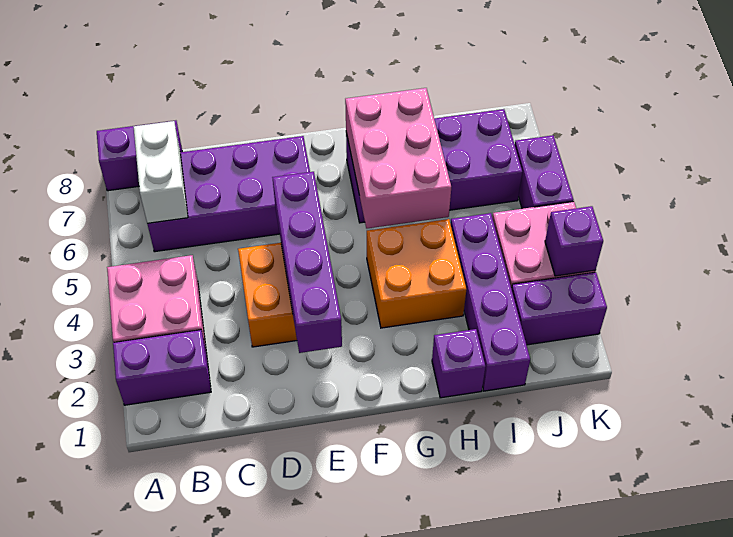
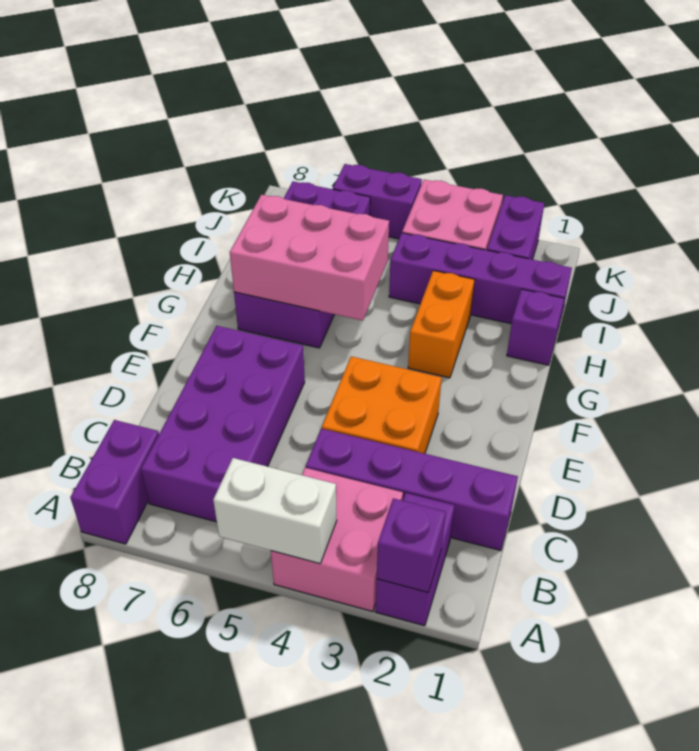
white 1x2 brick [134,121,188,223] -> white 1x2 brick moved to [213,458,337,564]
purple 1x4 brick [272,172,342,353] -> purple 1x4 brick moved to [306,429,518,550]
orange 2x2 brick [367,219,466,328] -> orange 1x2 brick [408,271,475,378]
purple 1x1 brick [545,206,603,276] -> purple 1x1 brick moved to [377,498,446,592]

